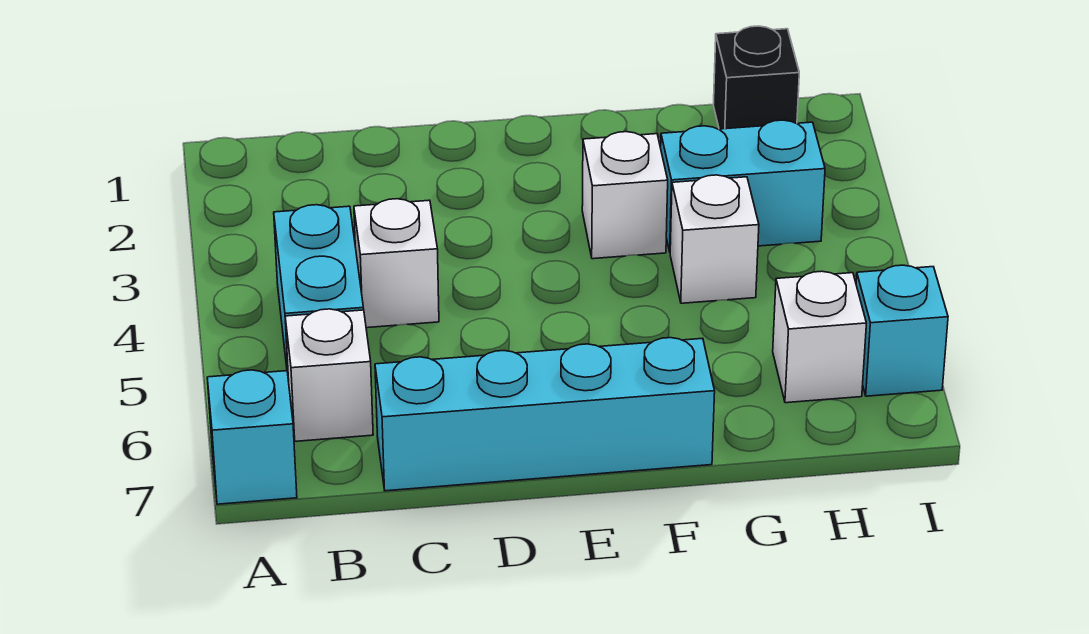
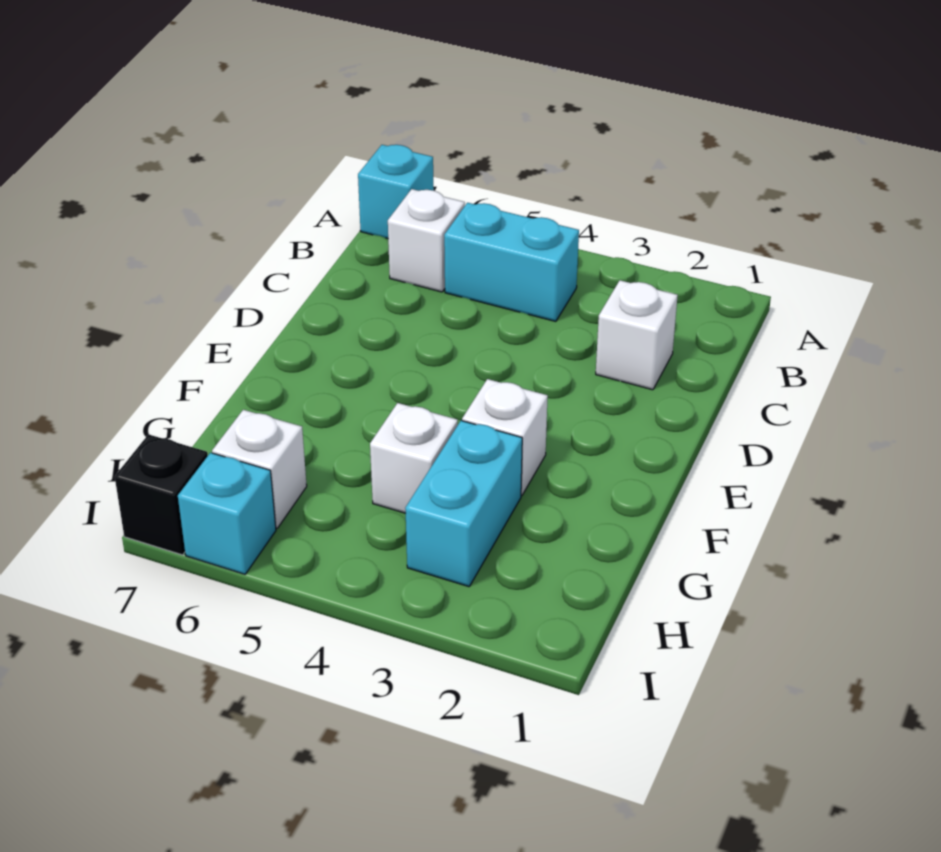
white 1x1 brick [354,199,439,328] -> white 1x1 brick moved to [596,280,678,390]
cyan 1x4 brick [375,338,715,491] -> none
black 1x1 brick [713,26,799,129] -> black 1x1 brick moved to [115,434,208,555]

